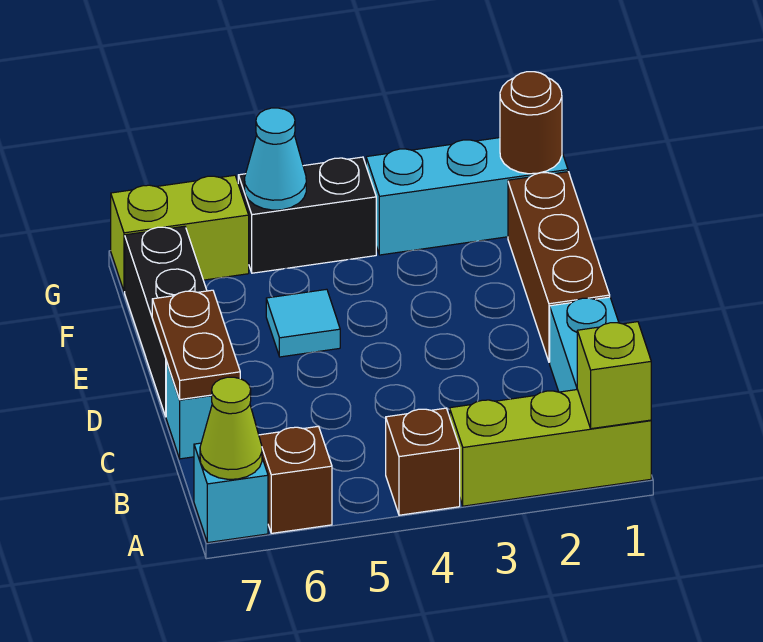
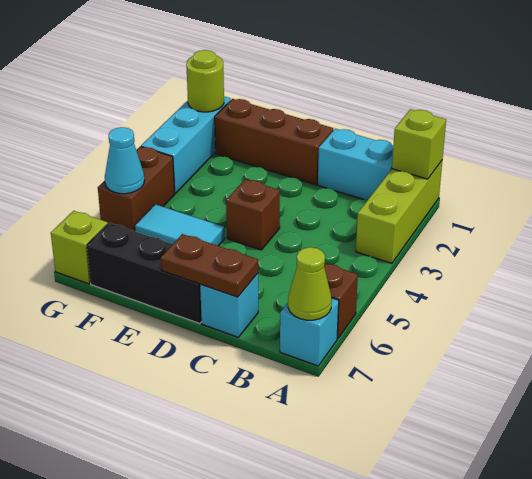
brown 1x1 brick [386,408,460,515] -> brown 1x1 brick moved to [226,179,280,250]
cyan 1x1 tile [266,289,340,357] -> cyan 1x2 tile [135,204,224,246]
brown 1x1 round brick [500,72,562,174] -> lime 1x1 round brick [186,50,224,112]
black 1x2 brick [238,157,376,273] -> brown 1x2 brick [98,146,175,231]
lime 1x2 brick [111,175,249,291] -> lime 1x1 brick [51,211,108,284]

